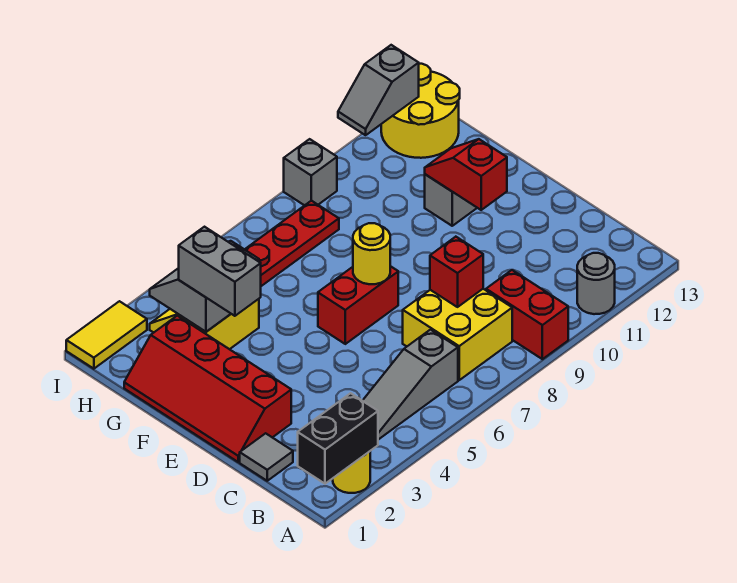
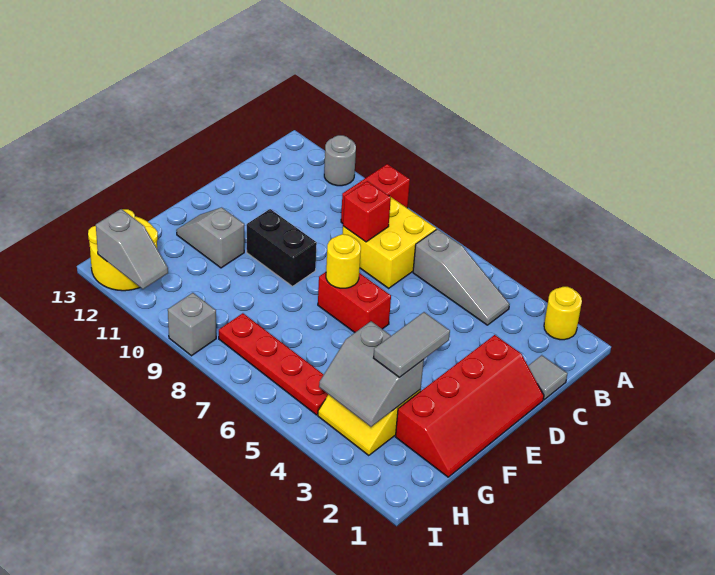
black 1x2 brick [298,393,378,484] -> black 1x2 brick moved to [247,209,317,286]
red 1x2 slope [425,139,507,210] -> none
grey 1x2 brick [179,227,261,316] -> grey 1x2 tile [374,312,450,377]
yellow 1x2 tile [66,301,147,369] -> none

